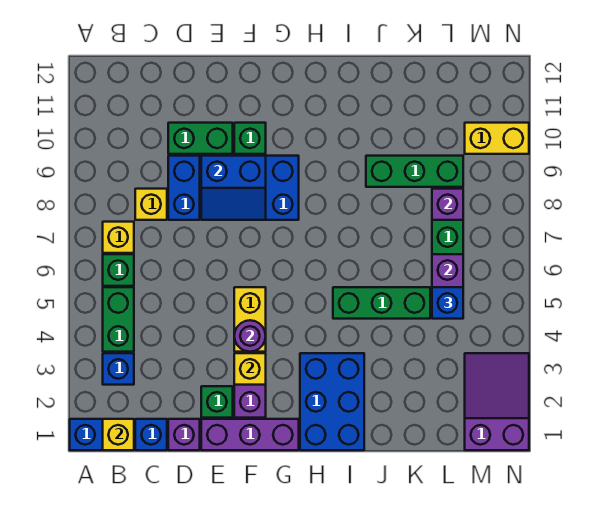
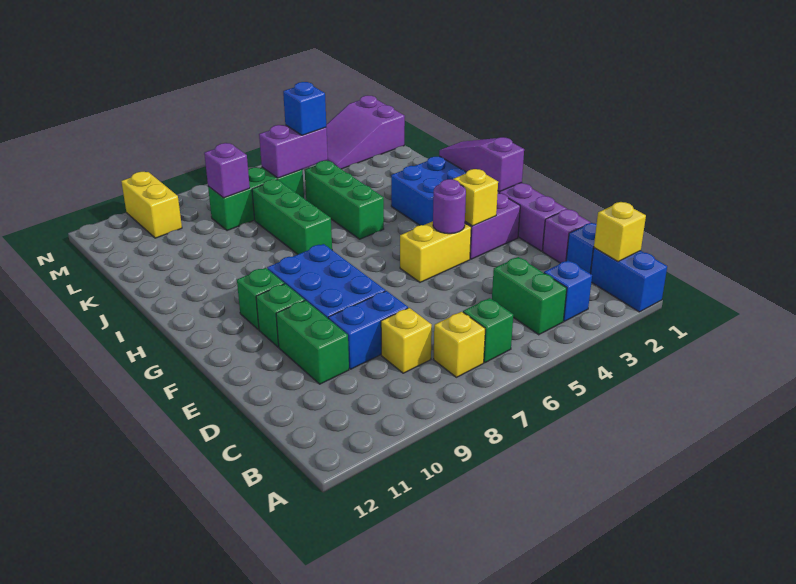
green 1x2 brick [103,287,134,352] -> green 1x2 brick turned to [492,257,567,335]
green 1x1 brick [201,386,233,418] -> green 1x1 brick moved to [237,268,284,330]
blue 2x2 slope [201,156,266,220] -> none
none -> purple 1x3 slope [439,137,524,192]
green 1x3 brick [366,156,463,187] -> green 1x3 brick moved to [252,180,332,254]

